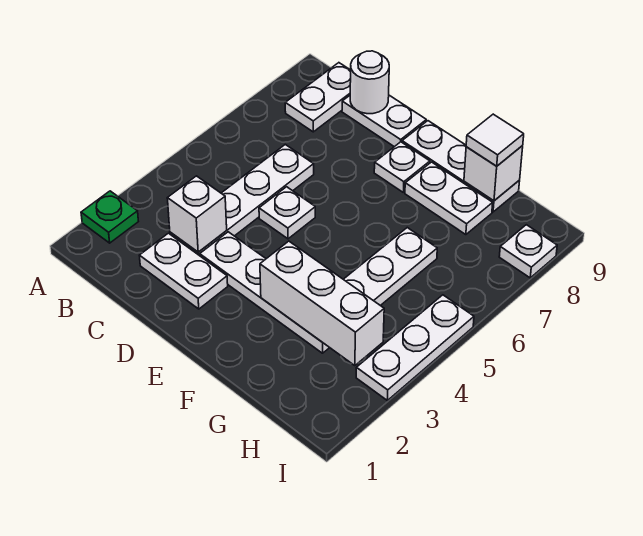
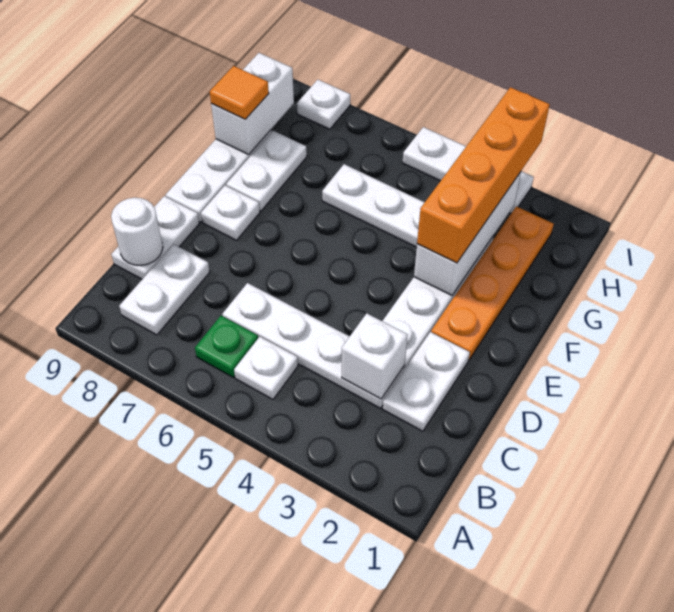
green 1x1 plate [81,191,138,243] -> green 1x1 plate moved to [195,316,258,377]
white 1x2 plate [285,63,351,132] -> white 1x2 plate turned to [119,244,210,335]
white 1x1 plate [259,187,315,239] -> white 1x1 plate moved to [234,337,298,399]
none -> orange 1x4 plate [431,206,554,360]
none -> orange 1x4 brick [417,87,550,263]
white 1x1 brick [464,146,523,201] -> white 1x2 brick [211,53,294,155]
white 1x1 tile [466,114,524,166] -> orange 1x1 tile [210,66,269,119]

